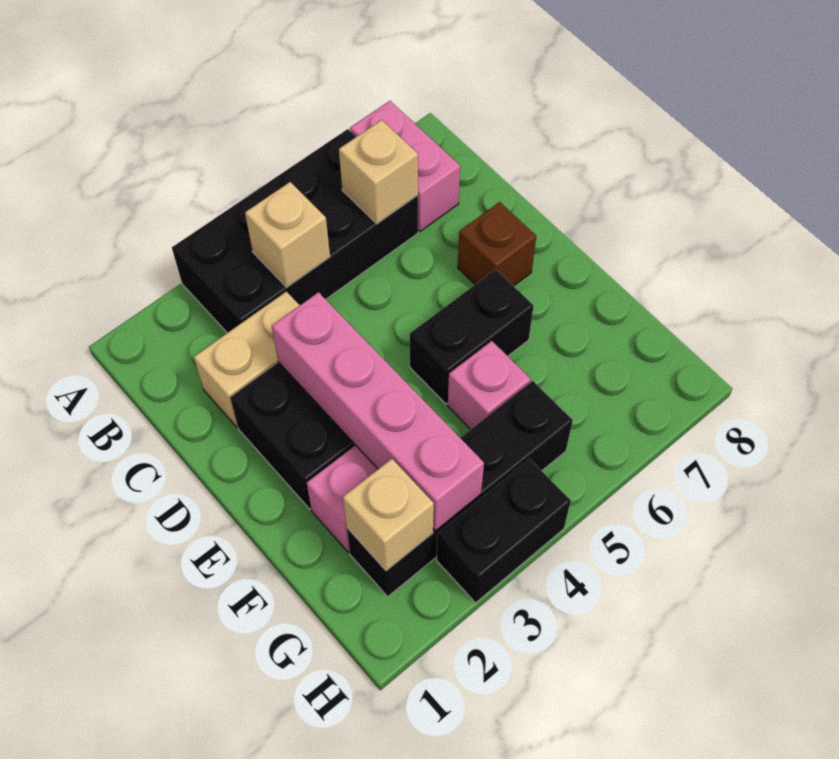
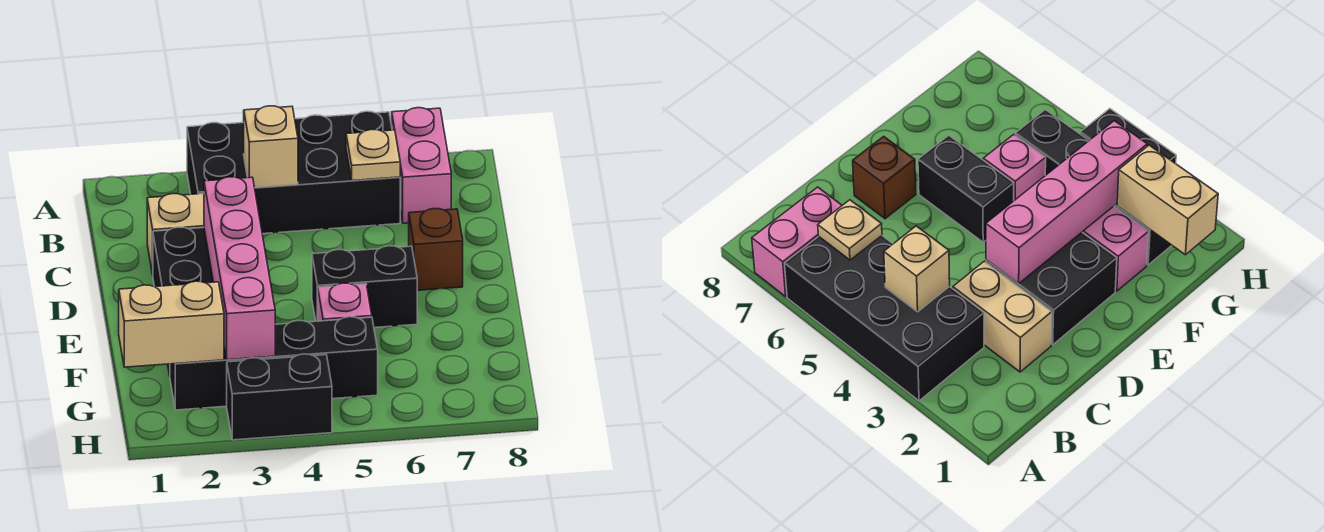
tan 1x1 brick [339,120,418,224] -> tan 1x1 plate [346,129,400,181]
tan 1x1 brick [343,459,434,571] -> tan 1x2 brick [119,281,224,367]

